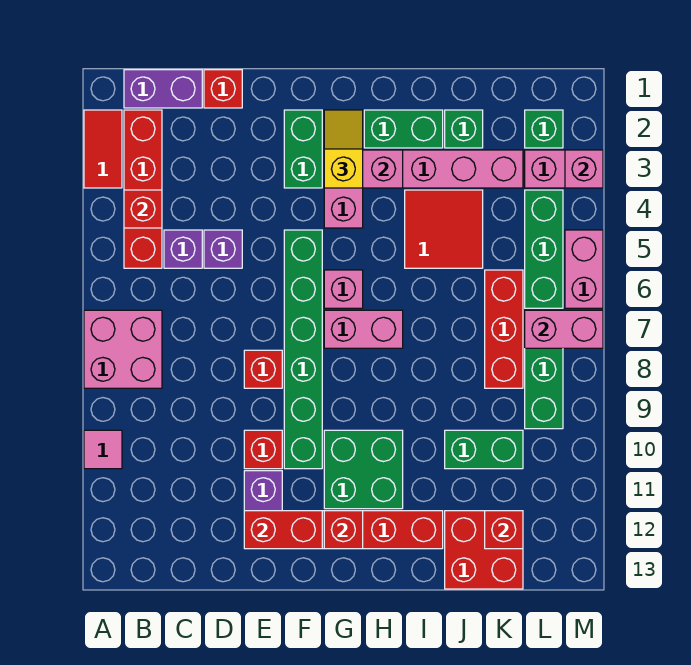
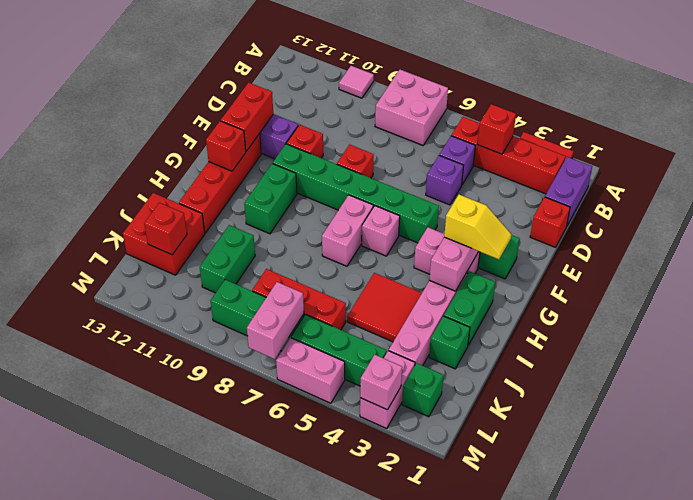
green 2x2 brick [324,430,403,509] -> green 1x2 brick [244,164,297,234]

